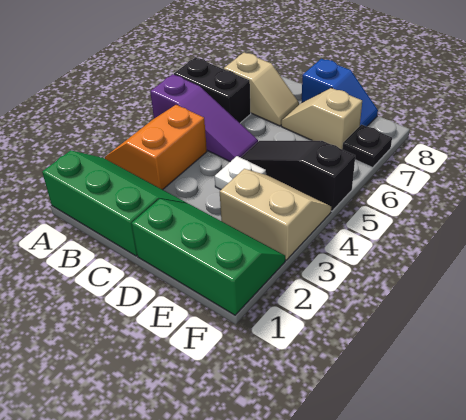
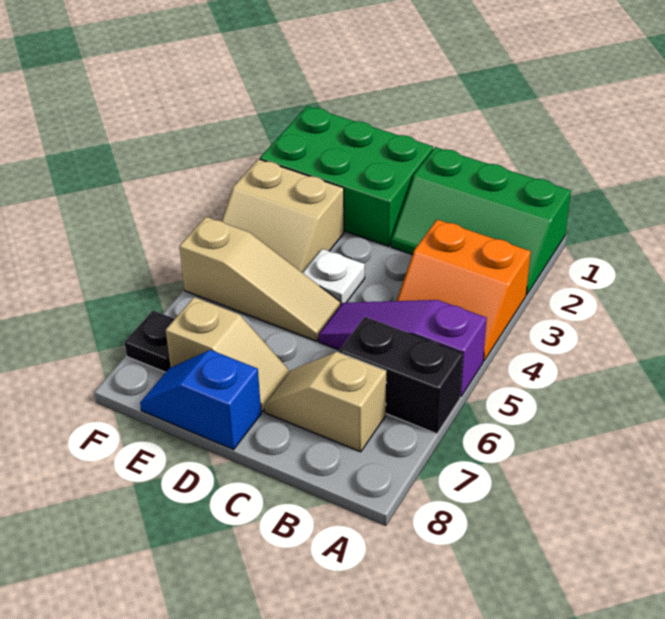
orange 2x2 slope [105,105,207,190] -> orange 2x2 slope turned to [397,220,531,361]
green 2x3 slope [132,199,285,315] -> green 2x3 brick [260,106,433,246]
black 1x3 slope [241,141,355,211] -> tan 1x3 slope [179,217,341,341]

